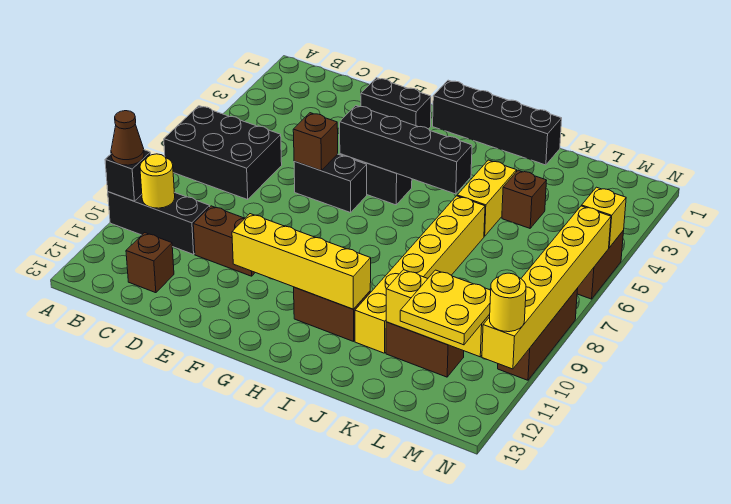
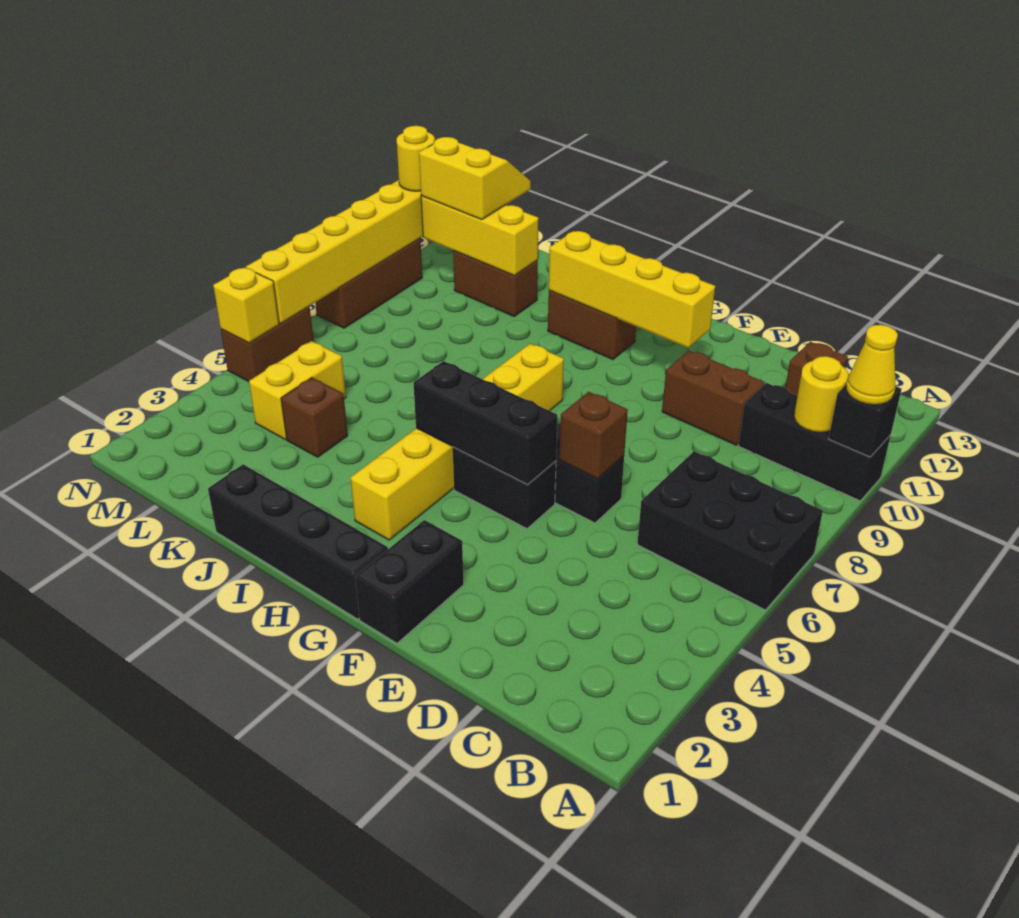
brown 1x1 cone [111,111,144,165] -> yellow 1x1 cone [846,325,898,405]
black 1x2 brick [361,78,431,129] -> black 1x2 brick turned to [355,520,464,643]
black 1x4 brick [340,106,472,194] -> black 1x3 brick [413,361,557,484]
yellow 1x2 brick [457,160,517,236] -> yellow 1x2 brick moved to [249,341,346,439]
yellow 1x6 brick [355,196,485,353] -> yellow 1x6 brick moved to [351,344,564,540]
yellow 2x2 plate [400,270,491,345] -> yellow 2x2 slope [419,137,531,220]

